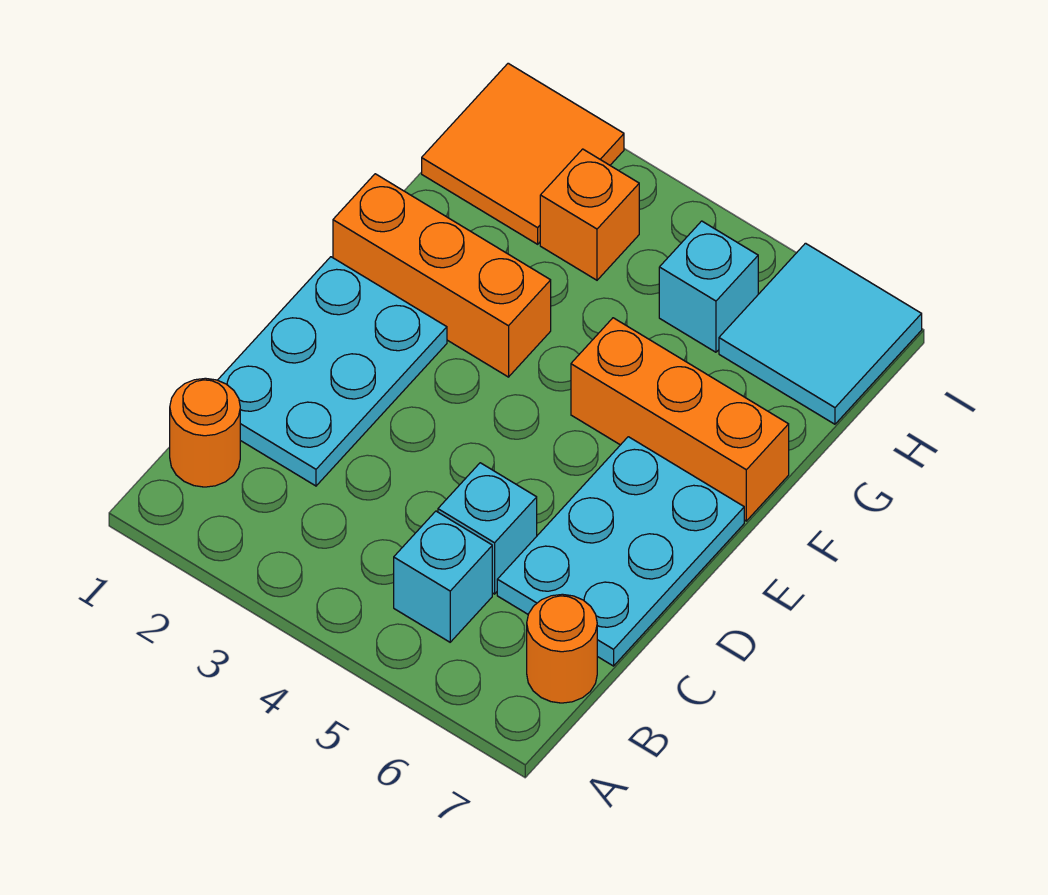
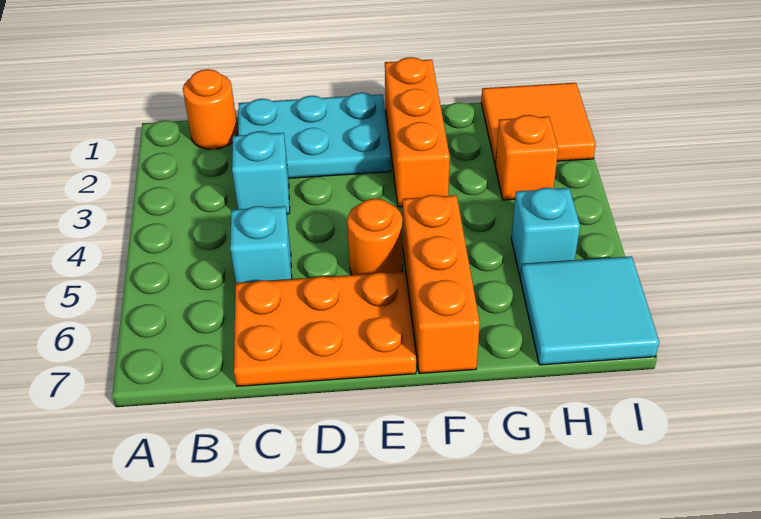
cyan 1x1 brick [394,511,492,642] -> cyan 1x1 brick moved to [232,132,290,214]
orange 1x1 round brick [527,594,597,703] -> orange 1x1 round brick moved to [347,199,403,275]
cyan 2x3 plate [497,437,744,666] -> orange 2x3 plate [234,272,416,386]

